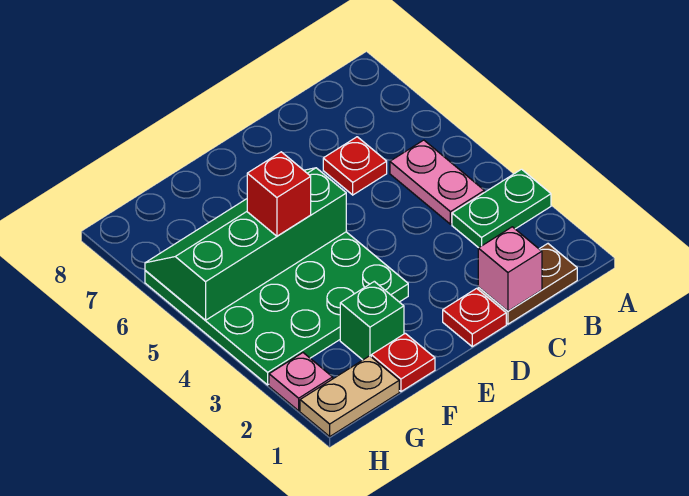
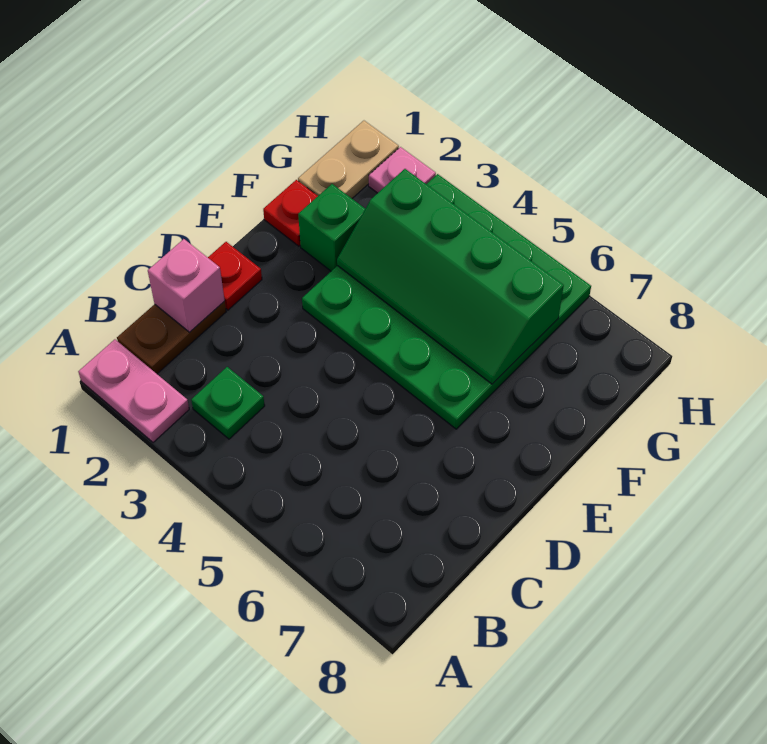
green 1x2 plate [452,169,551,248] -> green 1x1 plate [191,367,265,439]
pink 1x2 plate [390,140,484,224] -> pink 1x2 plate moved to [78,339,189,442]
red 1x1 plate [323,137,387,195] -> none
green 2x4 slope [145,168,346,320] -> green 2x4 slope turned to [337,169,564,384]
red 1x1 brick [247,152,311,236] -> none

